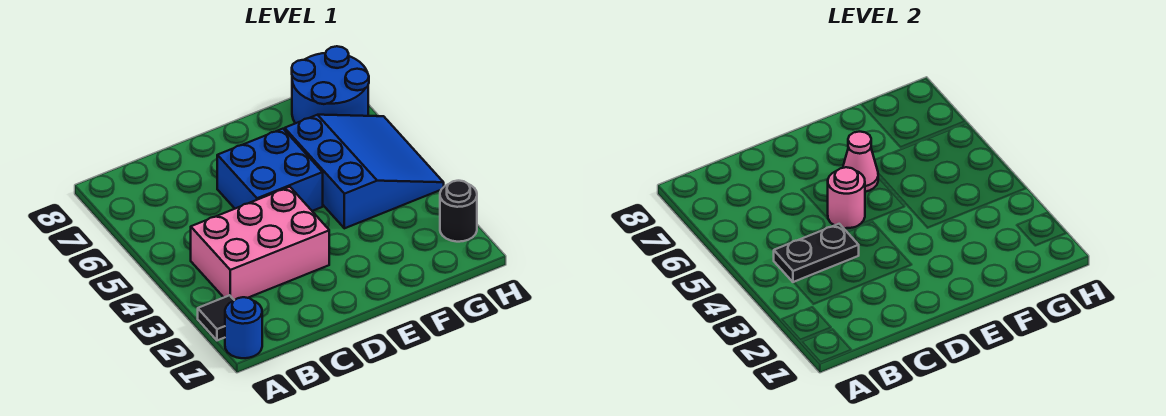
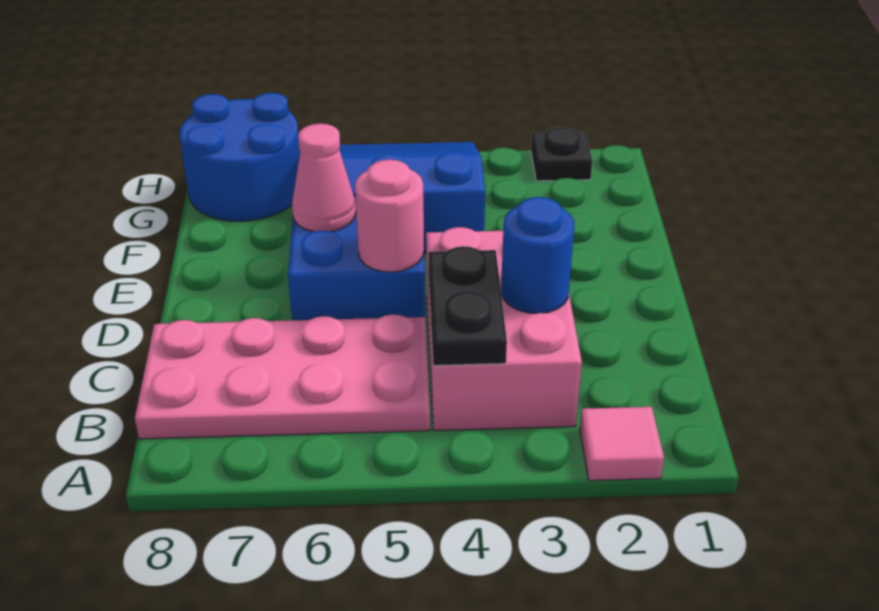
blue 1x1 round brick [225,297,262,358] -> blue 1x1 round brick moved to [501,197,574,313]
black 1x1 tile [198,295,234,340] -> pink 1x1 tile [580,407,664,481]
none -> pink 2x4 plate [135,314,430,439]
black 1x1 round brick [440,181,477,242] -> black 1x1 plate [531,127,592,181]

